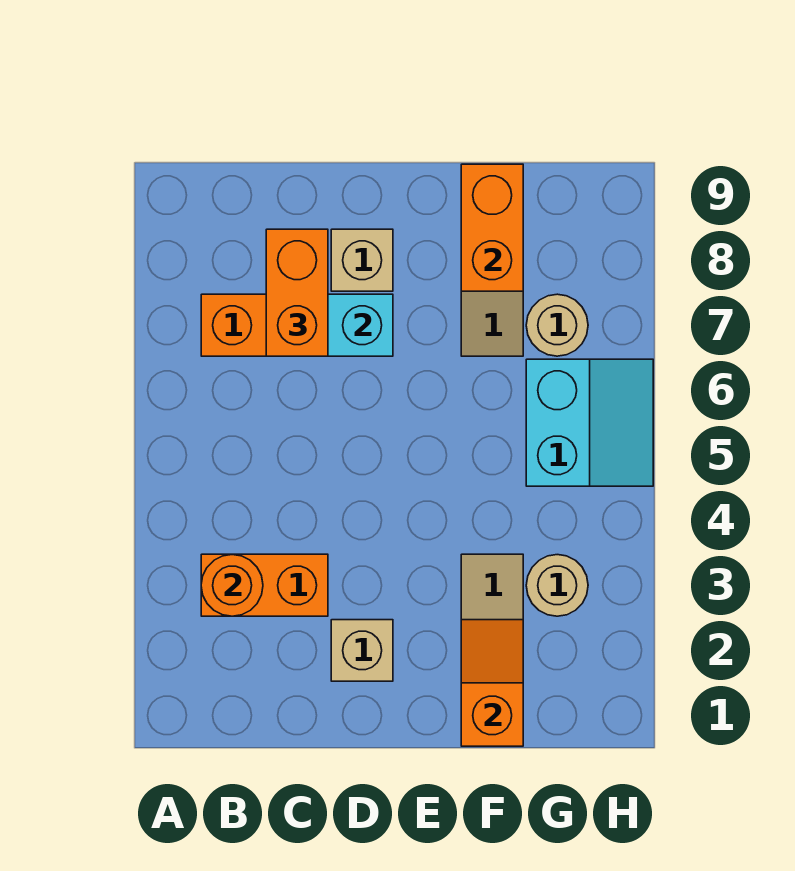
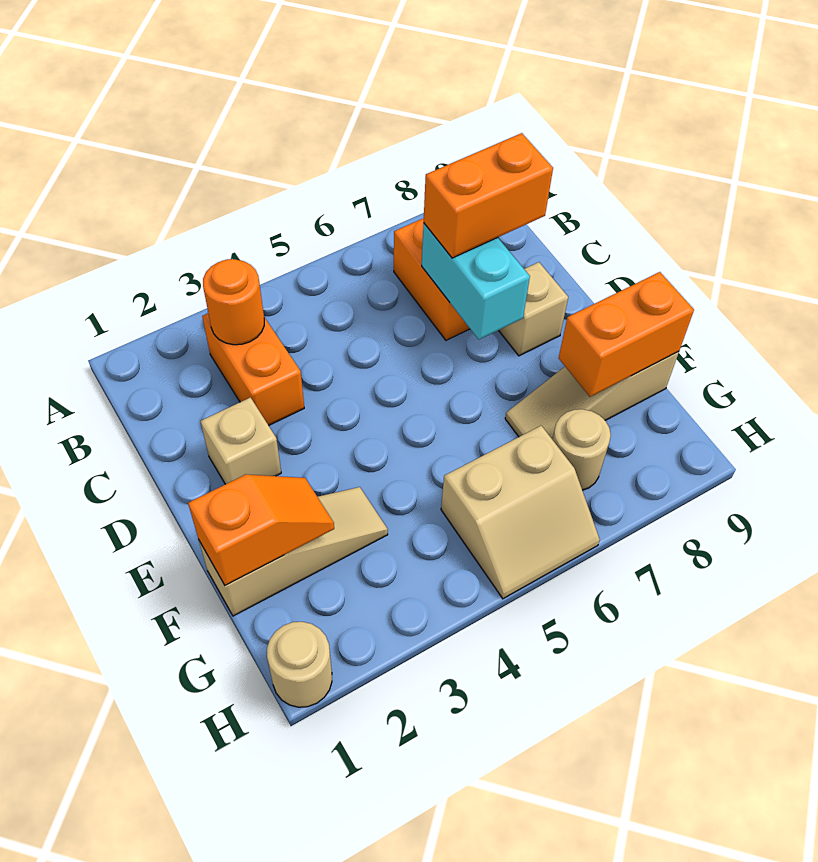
tan 1x1 round brick [526,555,588,616] -> tan 1x1 round brick moved to [267,622,332,707]
cyan 2x2 slope [526,359,653,486] -> tan 2x2 slope [441,426,600,599]

